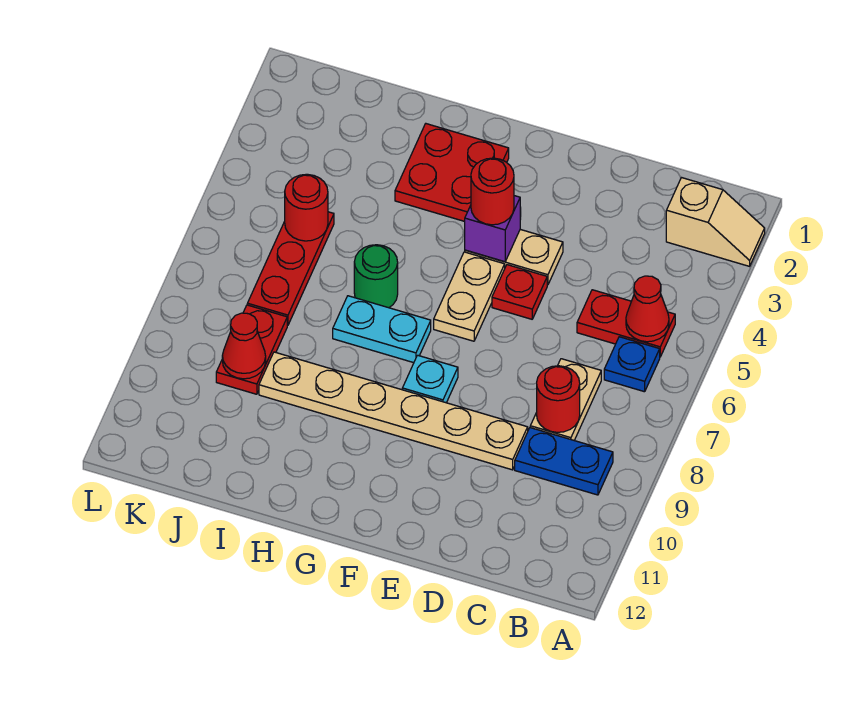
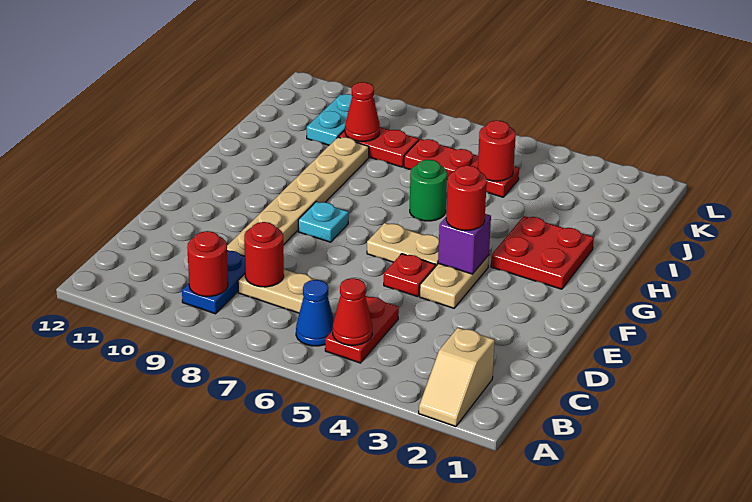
blue 1x1 plate [604,337,660,392] -> blue 1x1 cone [296,280,334,346]
none -> red 1x1 round brick [187,231,228,296]
cyan 1x2 plate [333,296,431,363] -> cyan 1x2 plate moved to [307,94,352,145]

